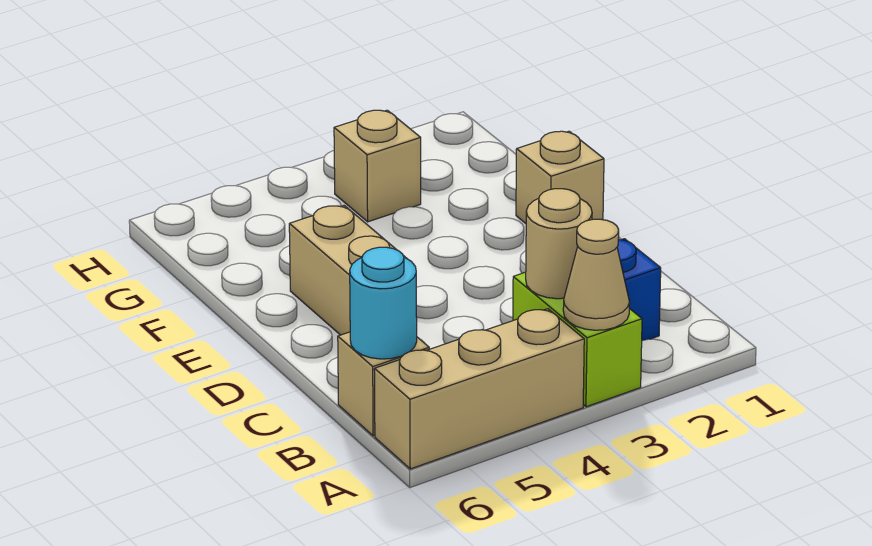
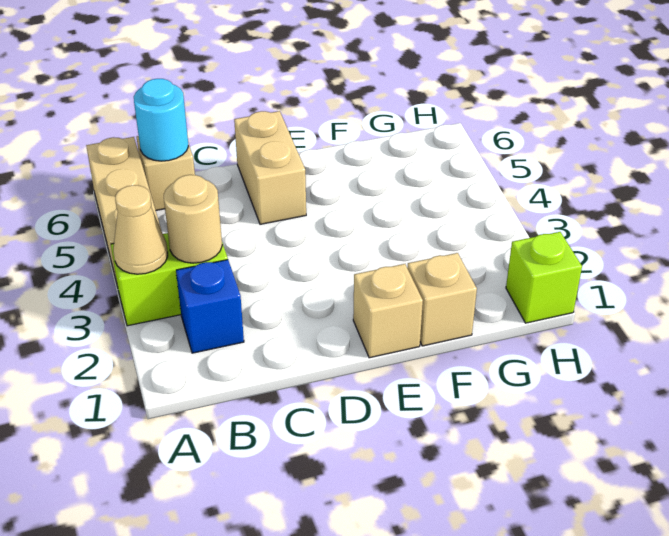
tan 1x2 brick [289,206,406,335] -> tan 1x2 brick turned to [234,111,306,224]
tan 1x1 brick [334,110,421,222] -> tan 1x1 brick moved to [407,253,477,346]
none -> lime 1x1 brick [506,232,582,323]

